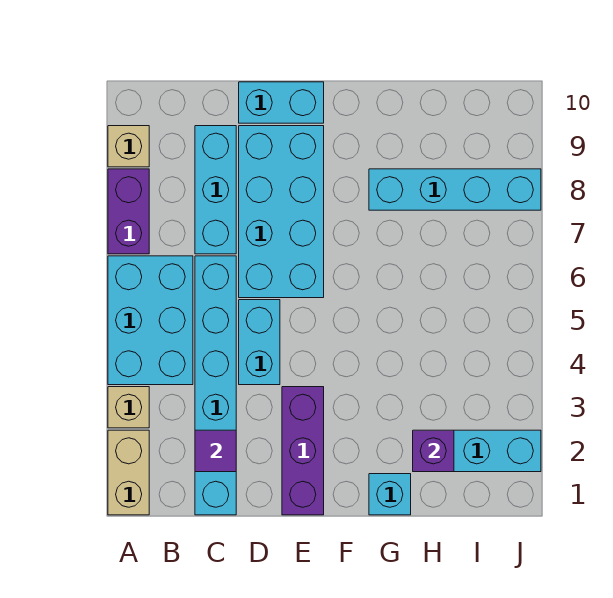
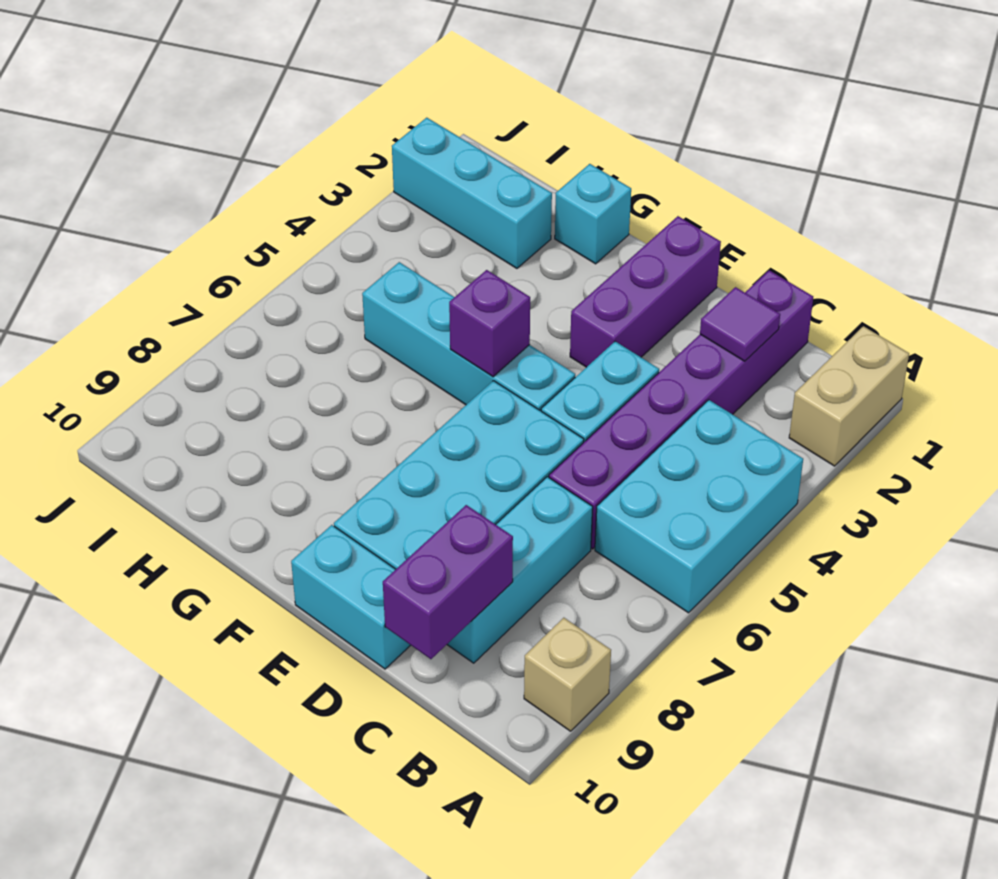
tan 1x1 brick [108,387,149,428] -> none
purple 1x2 brick [108,169,149,254] -> purple 1x2 brick moved to [383,505,513,659]
cyan 1x6 brick [195,256,236,515] -> purple 1x6 brick [549,270,813,549]
cyan 1x4 brick [369,169,541,210] -> cyan 1x4 brick moved to [362,262,575,411]
purple 1x1 brick [413,430,454,472] -> purple 1x1 brick moved to [449,270,530,377]

